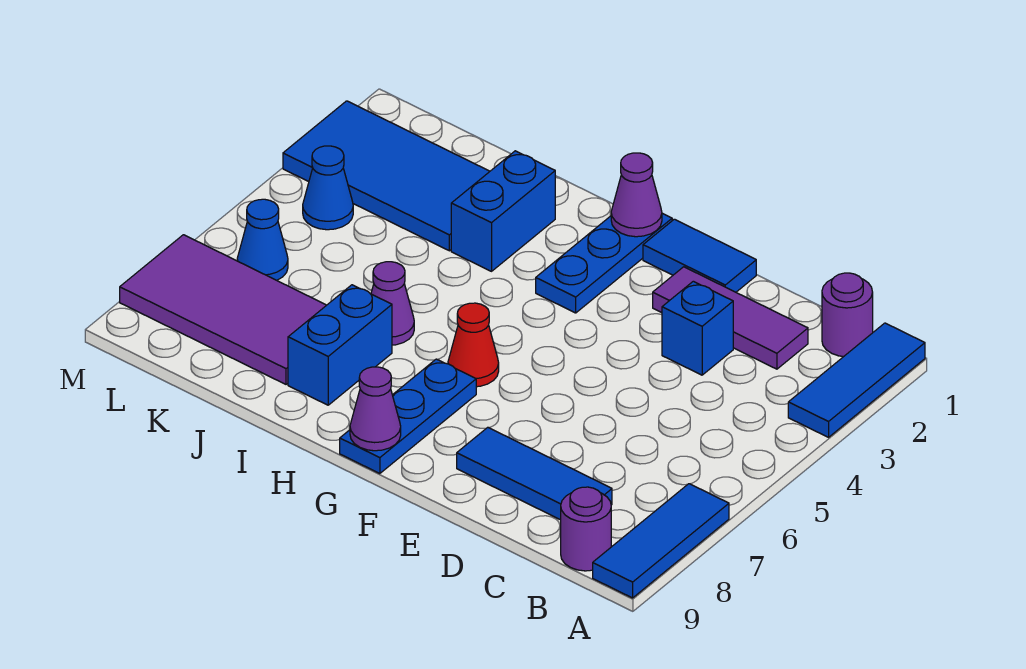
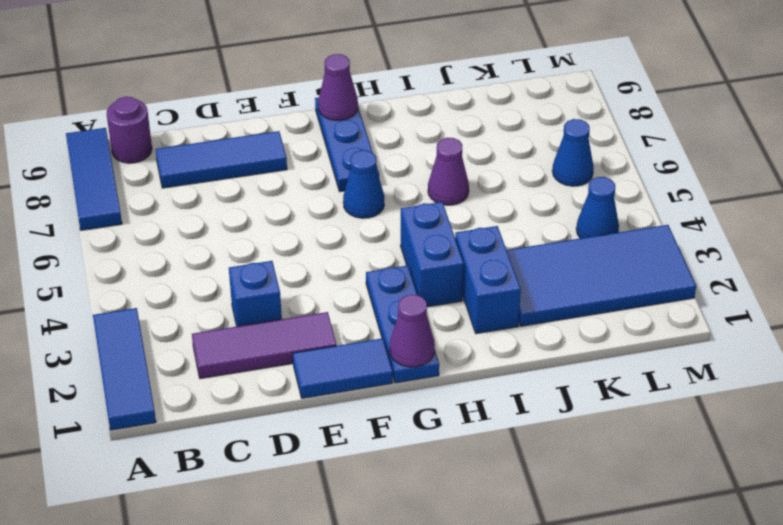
purple 1x1 round brick [822,273,873,357] -> none
red 1x1 cone [448,303,499,387] -> blue 1x1 cone [343,150,384,218]
blue 1x2 brick [288,285,392,405] -> blue 1x2 brick moved to [401,202,464,307]
purple 2x4 tile [120,235,326,384] -> none

